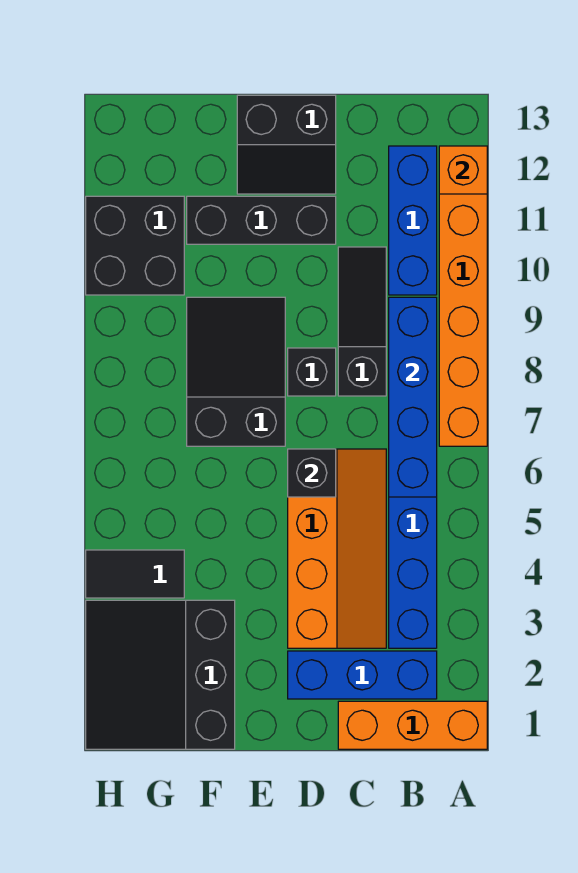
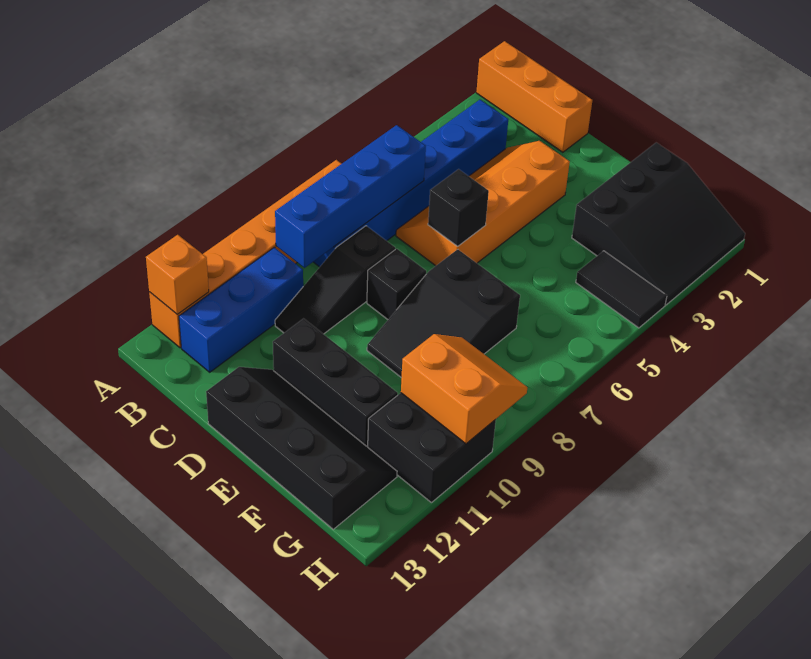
blue 1x3 brick [288,651,437,699] -> none
black 2x2 slope [237,95,336,194] -> black 2x4 slope [206,367,397,529]
none -> orange 2x2 slope [401,334,527,444]

